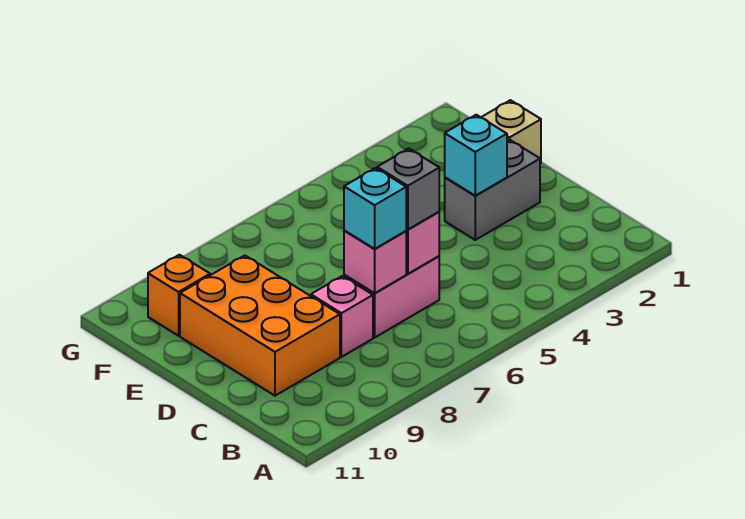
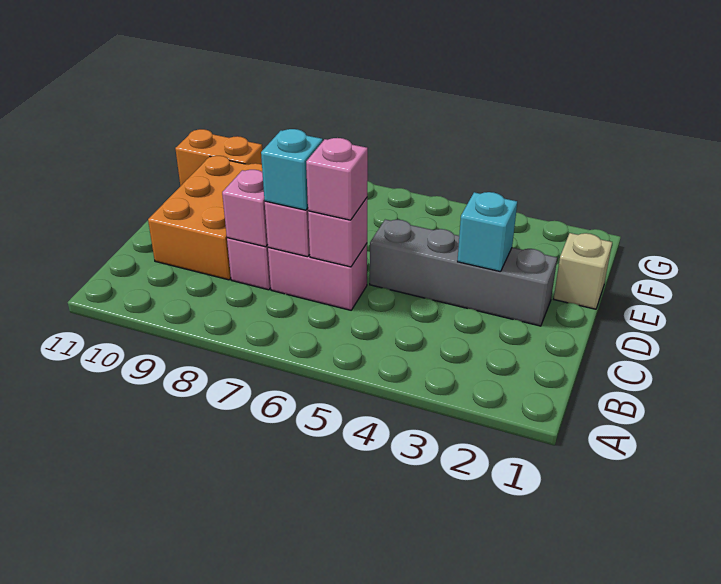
grey 1x1 brick [377,149,439,230] -> pink 1x1 brick [306,138,368,220]
none -> pink 1x1 brick [222,170,268,247]
grey 1x2 brick [445,140,540,240] -> grey 1x4 brick [370,220,557,326]
orange 1x1 brick [148,255,210,336] -> orange 1x2 brick [175,129,262,186]

